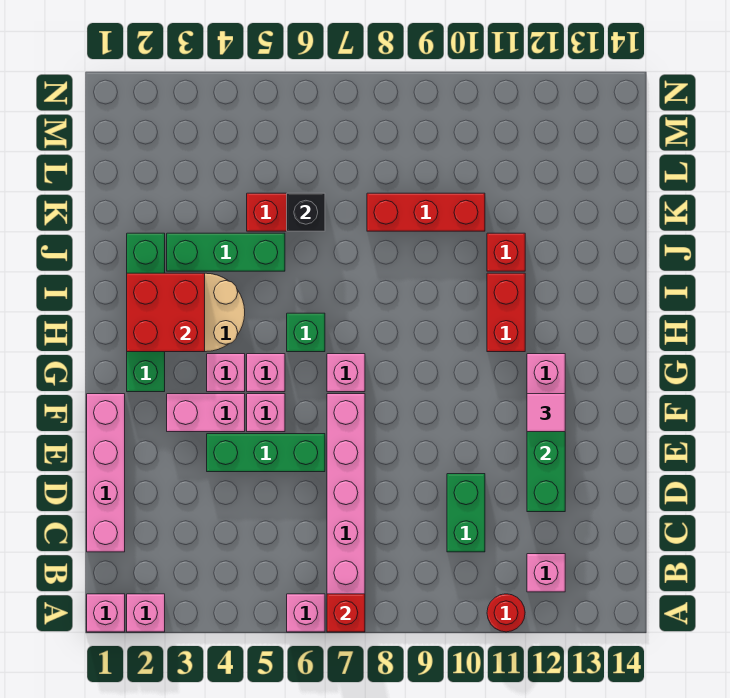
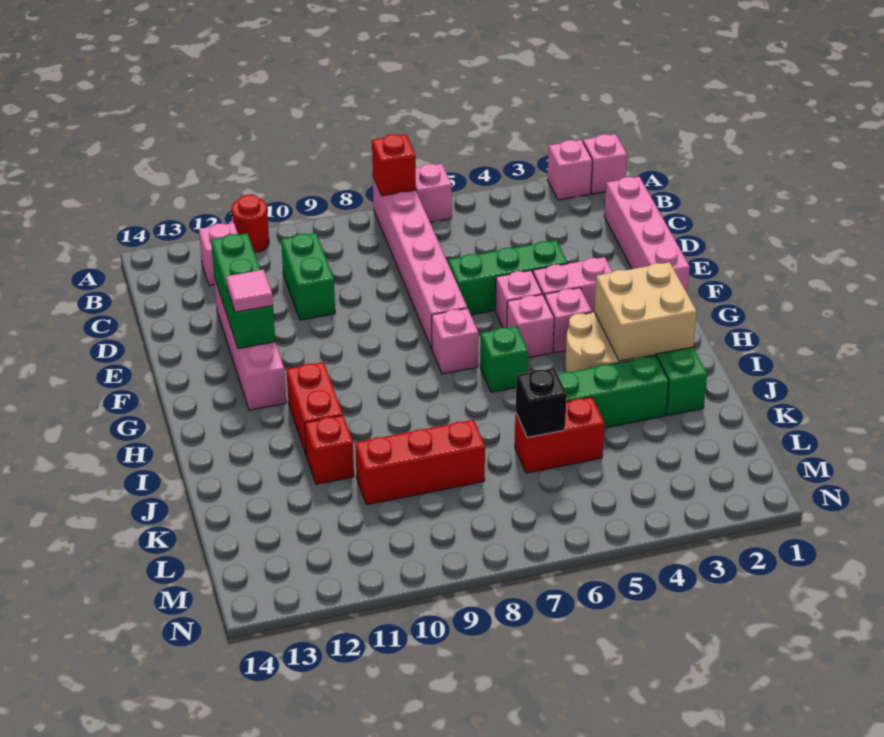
red 2x2 brick [127,273,205,352] -> tan 2x2 brick [594,262,697,361]

